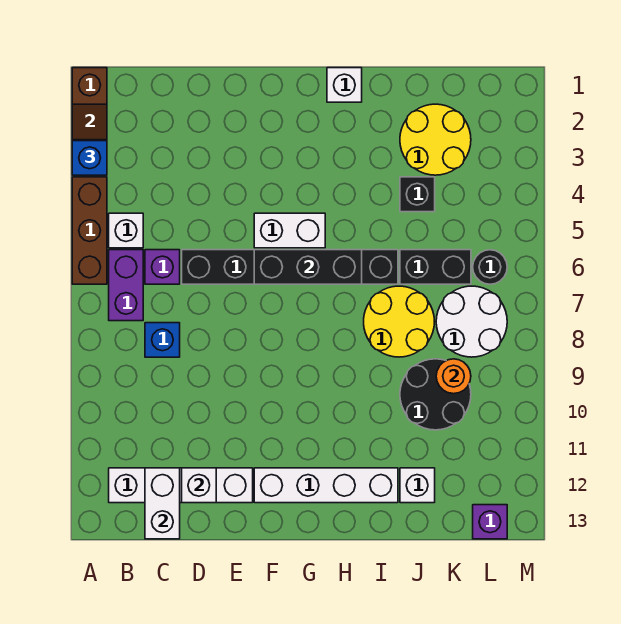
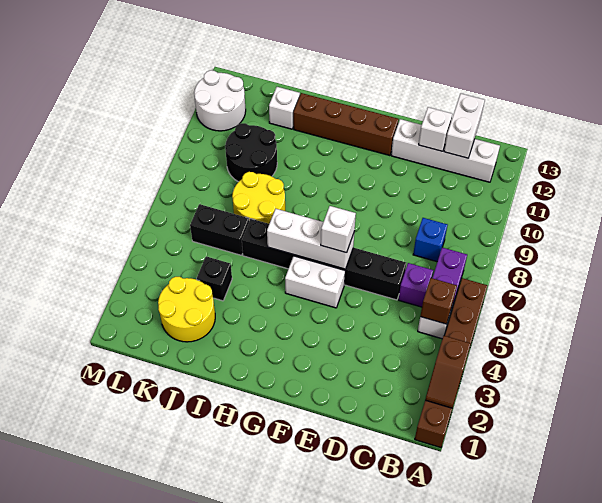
blue 1x1 brick [72,141,107,175] -> none
none -> brown 1x1 brick [420,278,457,324]
black 1x3 brick [254,250,362,284] -> white 1x3 brick [267,209,354,269]
white 1x4 brick [254,468,398,503] -> brown 1x4 brick [293,93,399,156]
white 1x1 brick [327,68,362,102] -> white 1x1 brick moved to [321,206,356,253]
white 2x2 round brick [436,286,507,357] -> white 2x2 round brick moved to [194,70,246,131]
orange 1x1 round brick [436,359,471,394] -> none
black 1x1 round brick [473,250,507,284] -> none
purple 1x1 brick [473,505,507,539] -> none

